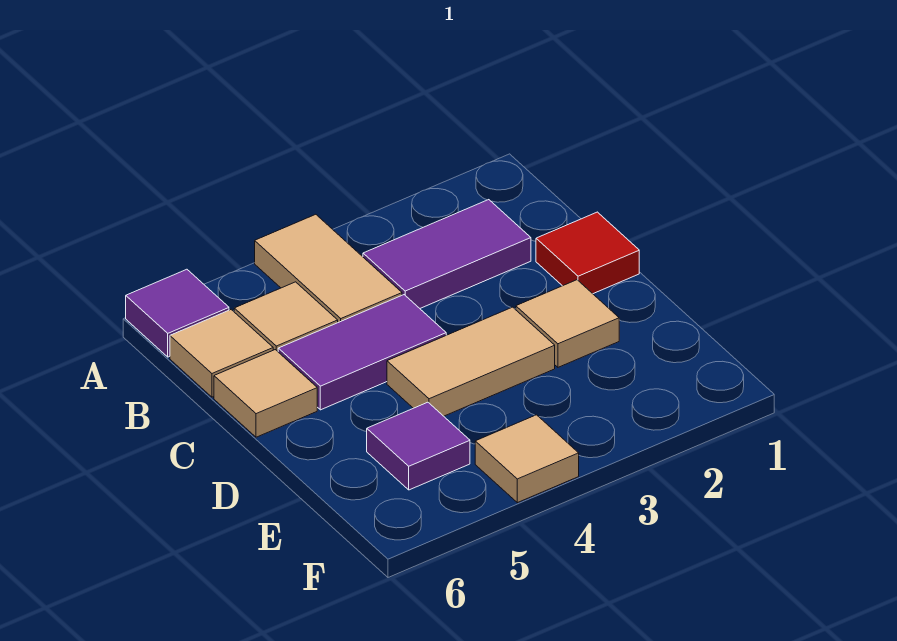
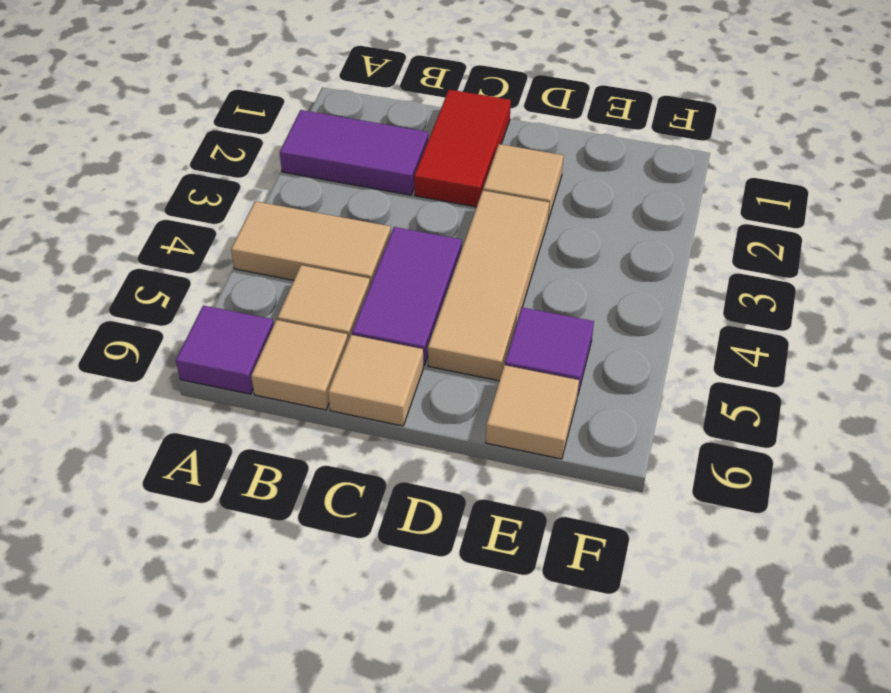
purple 1x2 tile [363,200,531,308] -> purple 1x2 tile turned to [280,110,428,195]
red 1x1 tile [536,212,639,294] -> red 1x2 tile [414,90,511,207]
tan 1x2 tile [387,307,555,416] -> tan 1x3 tile [428,191,549,381]
tan 1x1 tile [475,415,579,503] -> tan 1x1 tile moved to [486,365,579,459]

